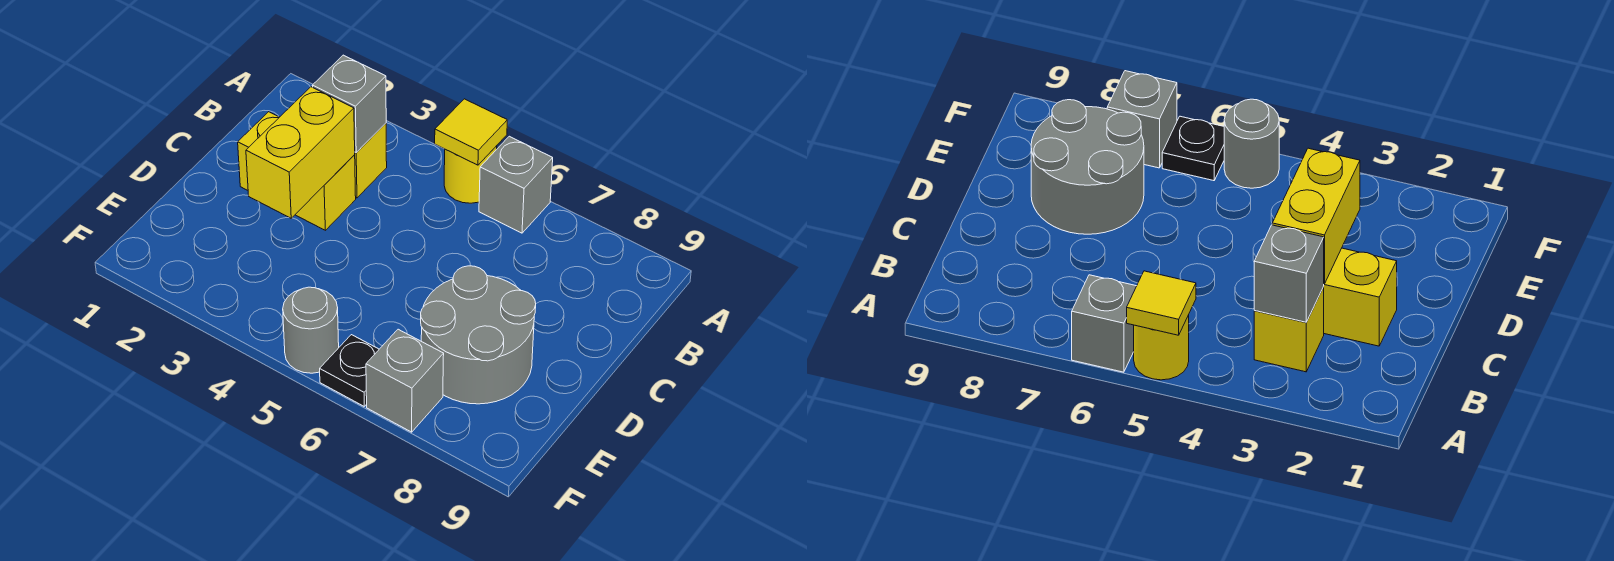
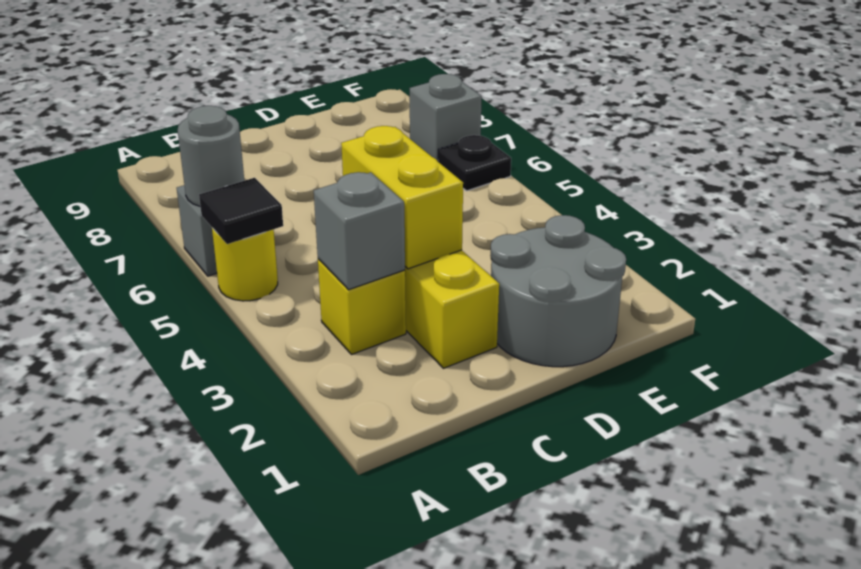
yellow 1x1 tile [435,99,507,165] -> black 1x1 tile [199,178,283,244]
yellow 1x2 brick [246,87,355,218] -> yellow 1x2 brick turned to [341,126,463,269]
grey 2x2 round brick [421,266,536,404] -> grey 2x2 round brick moved to [490,215,626,367]
grey 1x1 round brick [283,287,339,373] -> grey 1x1 round brick moved to [178,106,244,206]

